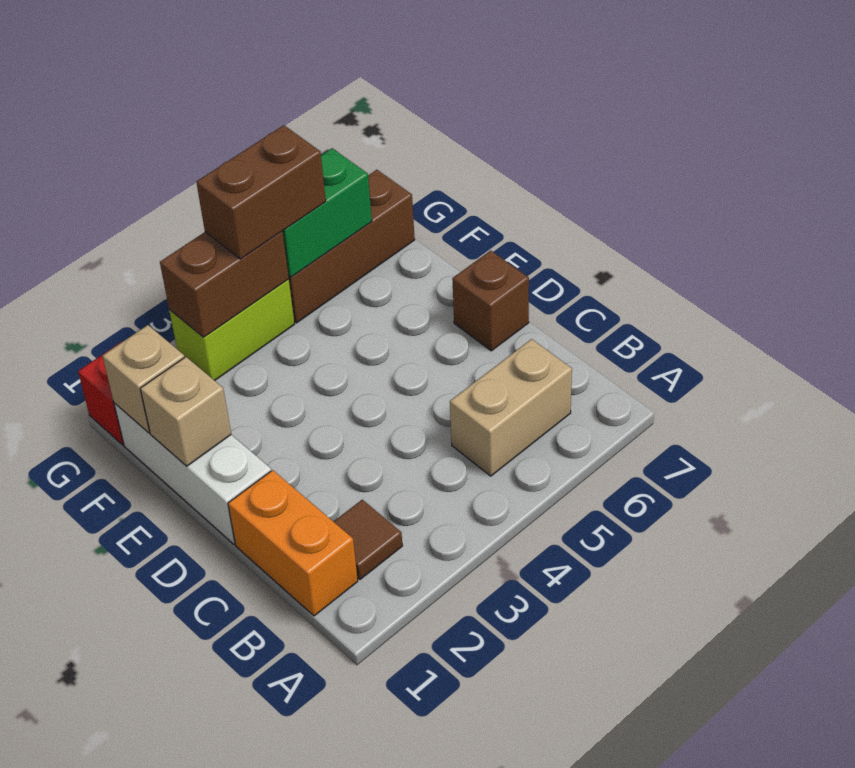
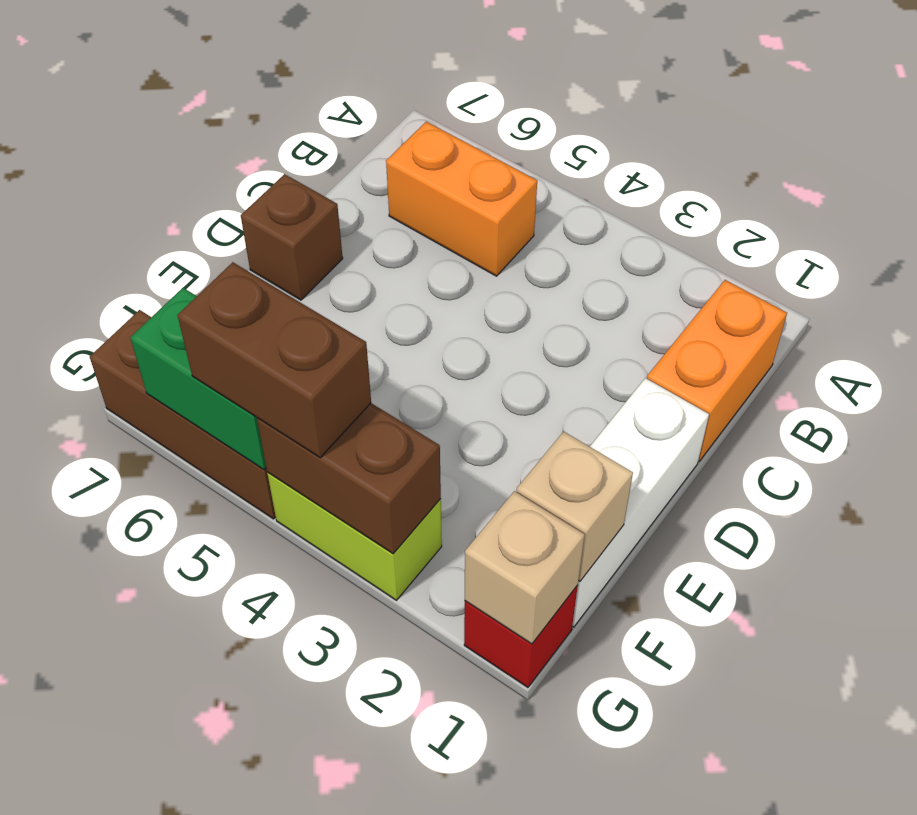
brown 1x1 tile [333,500,403,579] -> none
tan 1x2 brick [450,339,572,476] -> orange 1x2 brick [386,122,537,276]
tan 1x1 brick [140,357,231,466] -> tan 1x1 brick moved to [465,491,585,644]

